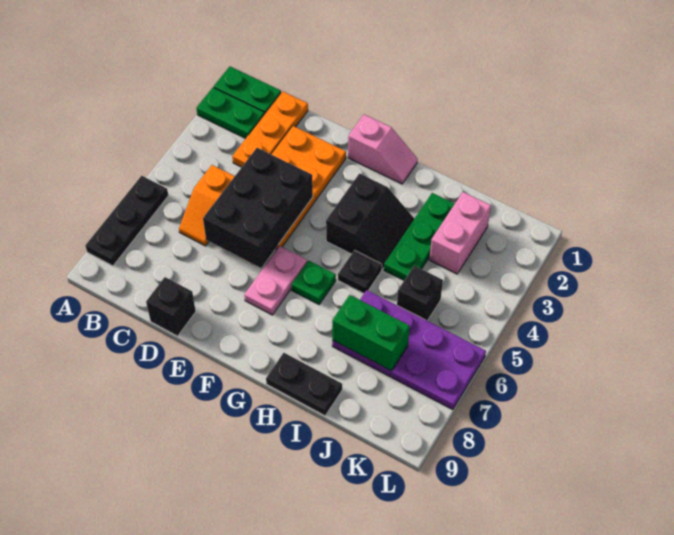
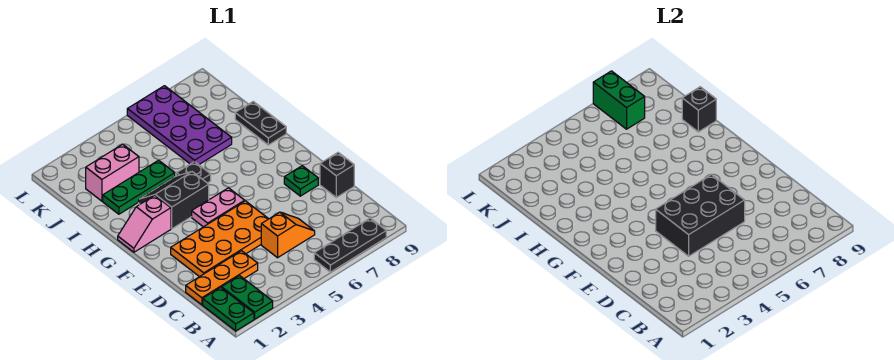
pink 1x2 slope [348,114,418,184] -> pink 1x2 slope turned to [118,195,171,252]
pink 1x2 plate [244,246,307,315] -> pink 1x2 plate moved to [192,188,245,227]
green 1x1 plate [291,260,336,304] -> green 1x1 plate moved to [284,166,318,196]
green 1x2 brick [332,295,410,371] -> green 1x2 brick moved to [593,71,645,129]
black 1x1 brick [397,266,443,321] -> black 1x1 brick moved to [682,87,716,132]

